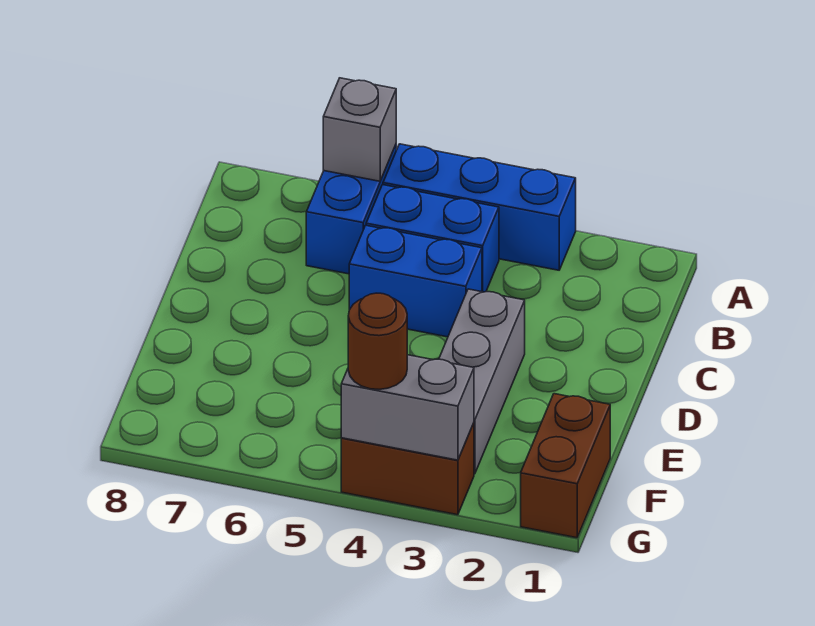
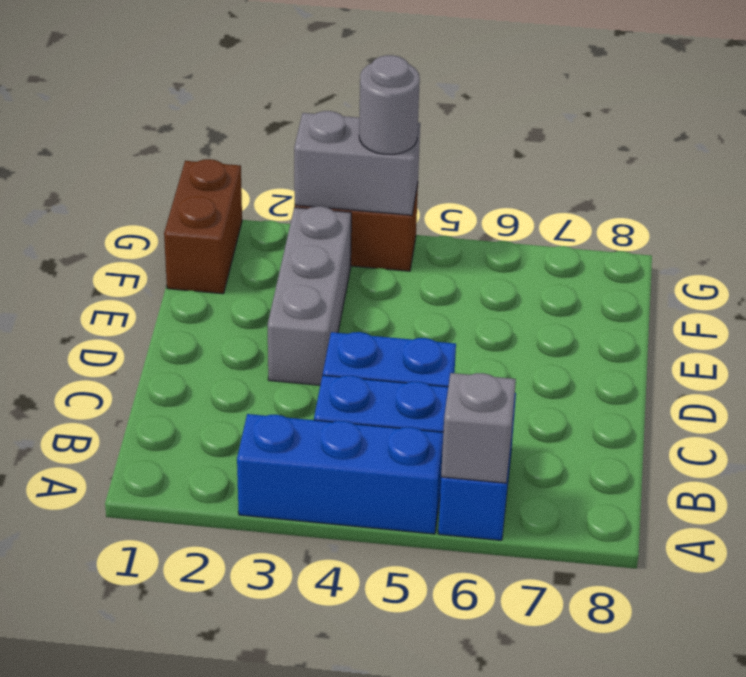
brown 1x1 round brick [348,293,407,389] -> grey 1x1 round brick [359,55,420,154]

